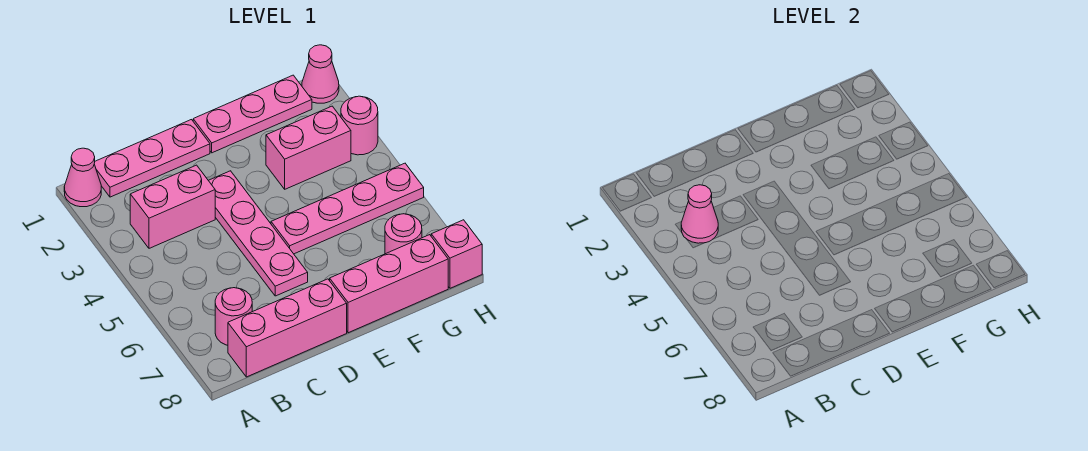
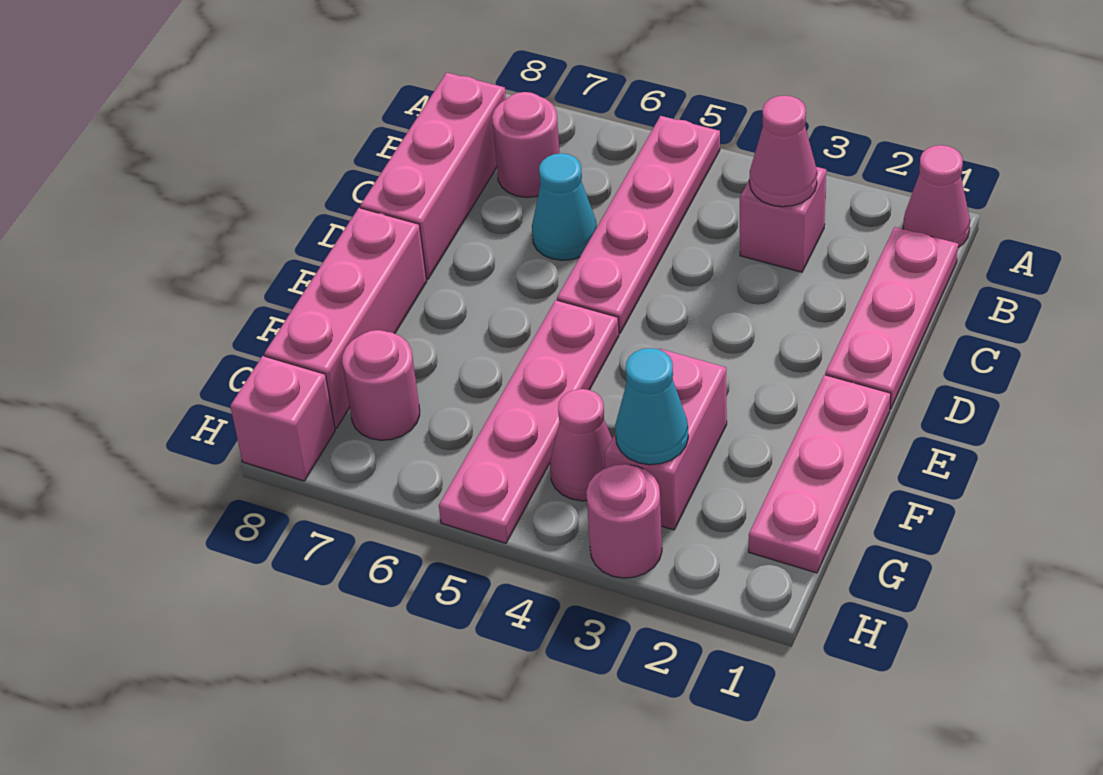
pink 1x2 brick [130,165,215,248] -> pink 1x1 brick [740,167,826,272]
none -> cyan 1x1 cone [532,153,597,260]
pink 1x4 plate [208,171,308,296] -> pink 1x4 plate turned to [557,116,720,333]
none -> cyan 1x1 cone [615,348,688,465]
pink 1x1 cone [302,45,339,103] -> pink 1x1 cone moved to [550,389,612,501]

